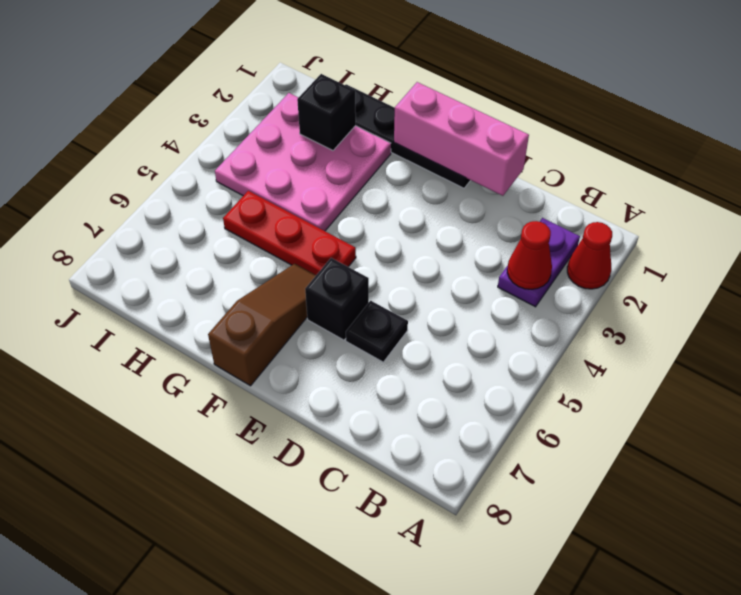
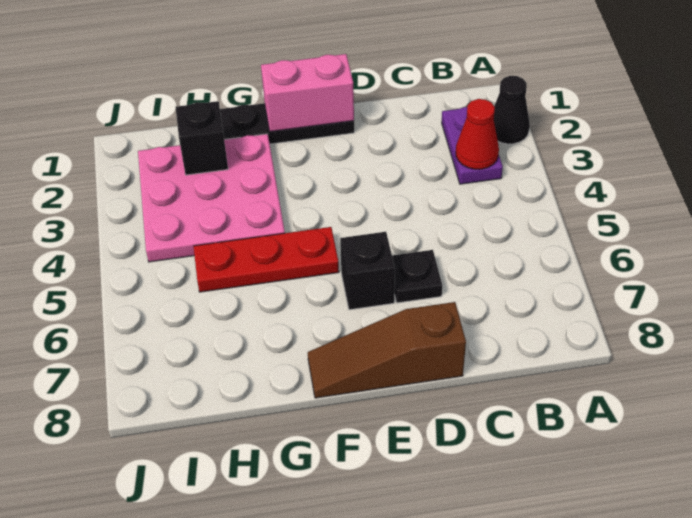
red 1x1 cone [567,222,612,289] -> black 1x1 cone [494,76,530,144]
pink 1x3 brick [394,82,529,196] -> pink 1x2 brick [261,54,354,132]
brown 1x3 slope [208,264,316,386] -> brown 1x3 slope turned to [308,302,466,398]

